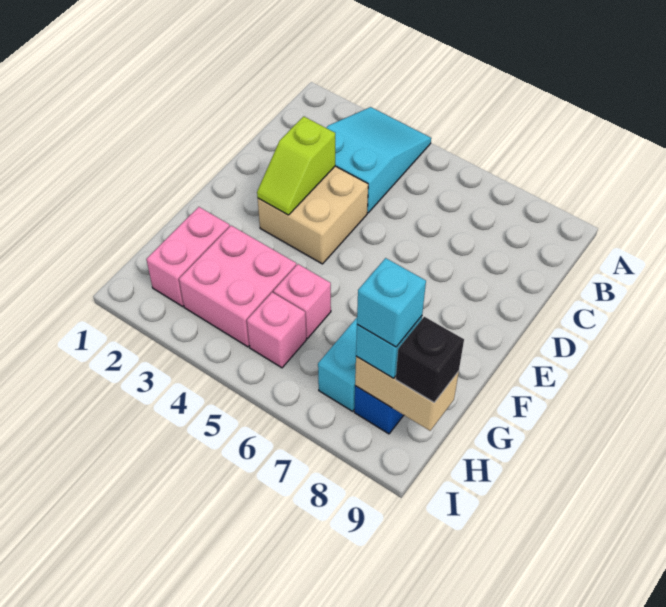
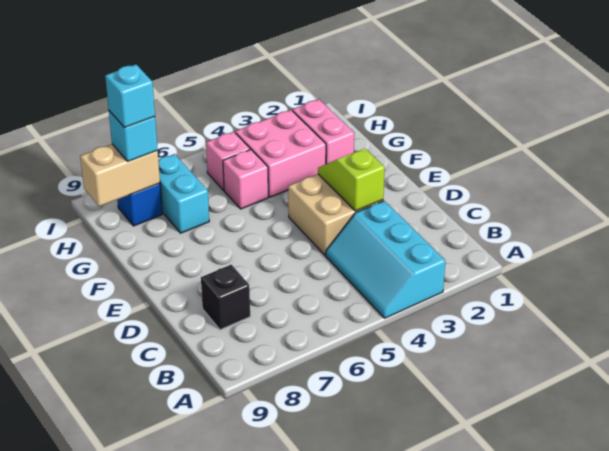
cyan 2x3 slope [326,107,431,213] -> cyan 2x3 slope turned to [326,201,445,318]
black 1x1 brick [396,317,464,402] -> black 1x1 brick moved to [201,265,250,330]

